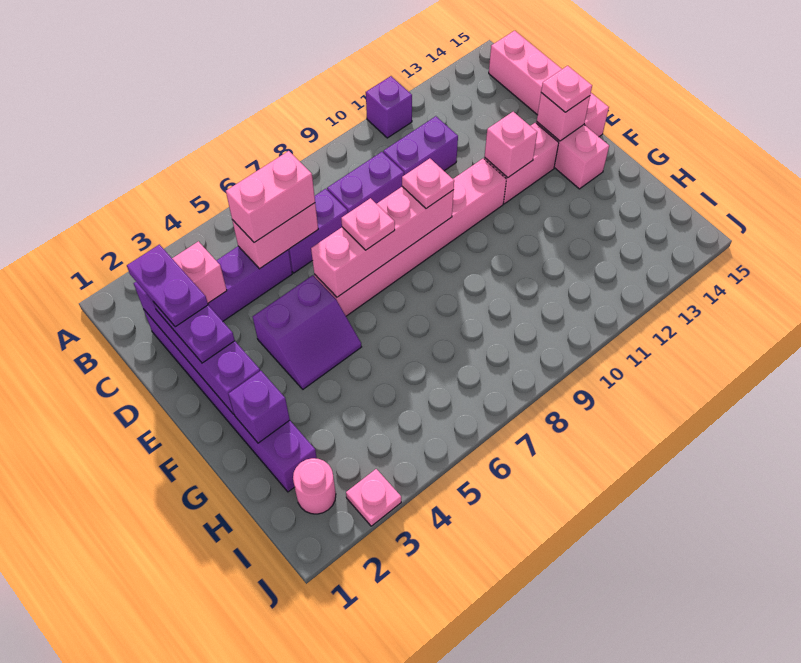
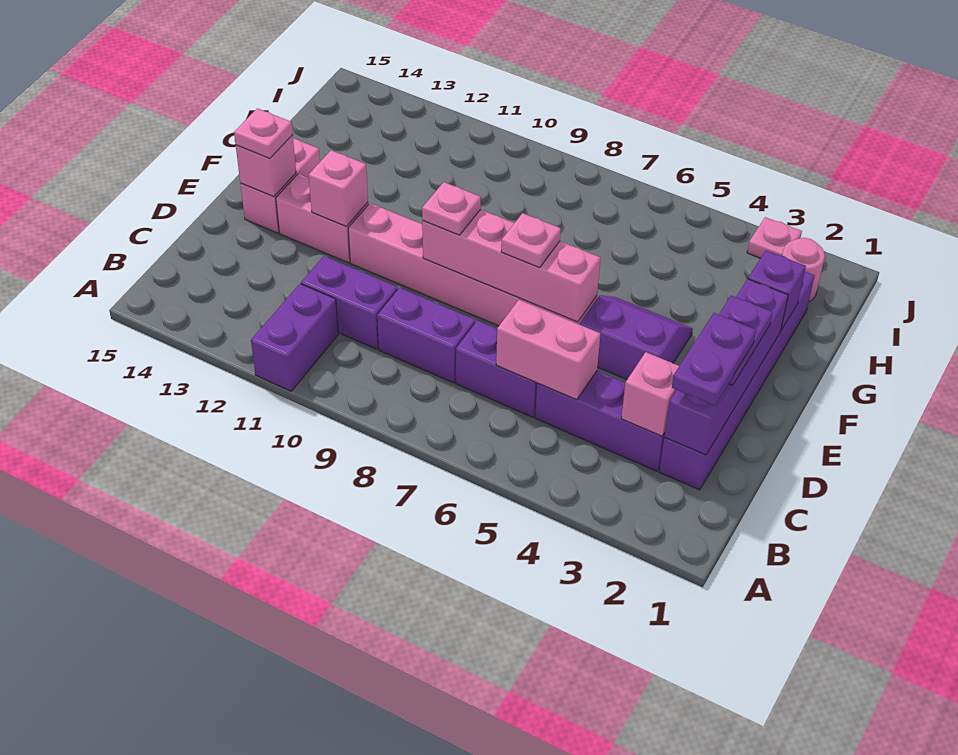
purple 1x1 brick [366,76,412,138] -> purple 1x2 brick [251,284,338,391]
pink 1x4 brick [489,31,609,137] -> none
pink 1x2 brick [226,151,315,243] -> none

